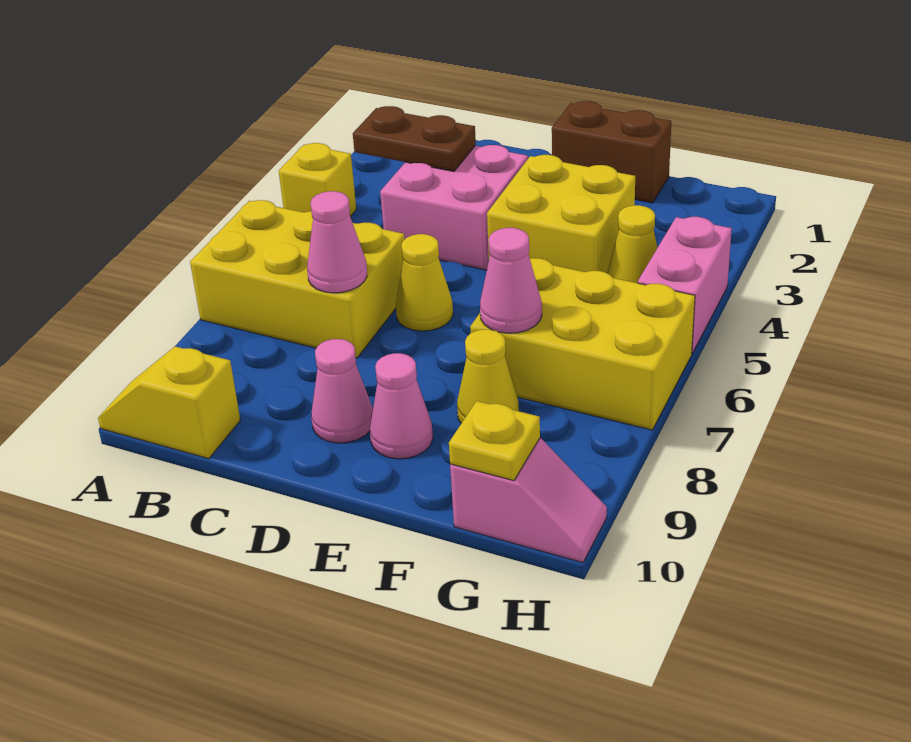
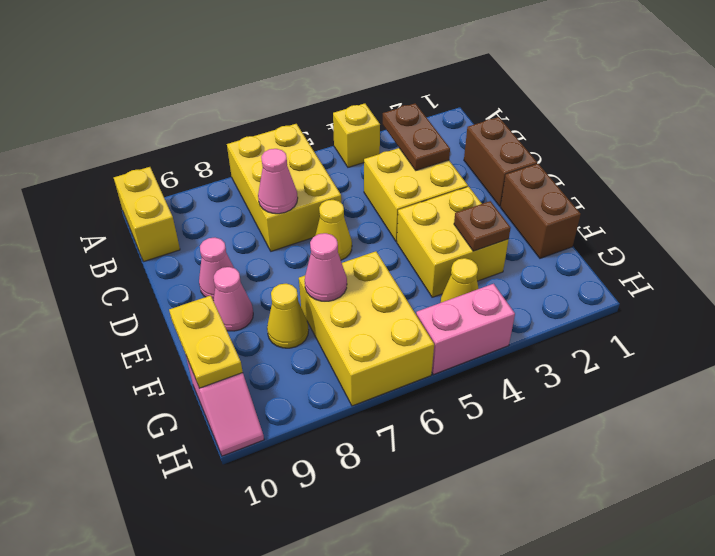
yellow 1x2 slope [98,346,240,459] -> yellow 1x2 brick [114,167,180,262]
none -> brown 1x2 brick [464,117,537,206]
pink 2x2 brick [380,145,528,270] -> yellow 2x2 brick [364,148,468,242]
none -> brown 1x1 plate [454,201,511,251]
yellow 1x1 plate [449,401,540,481] -> yellow 1x2 plate [169,295,243,388]

